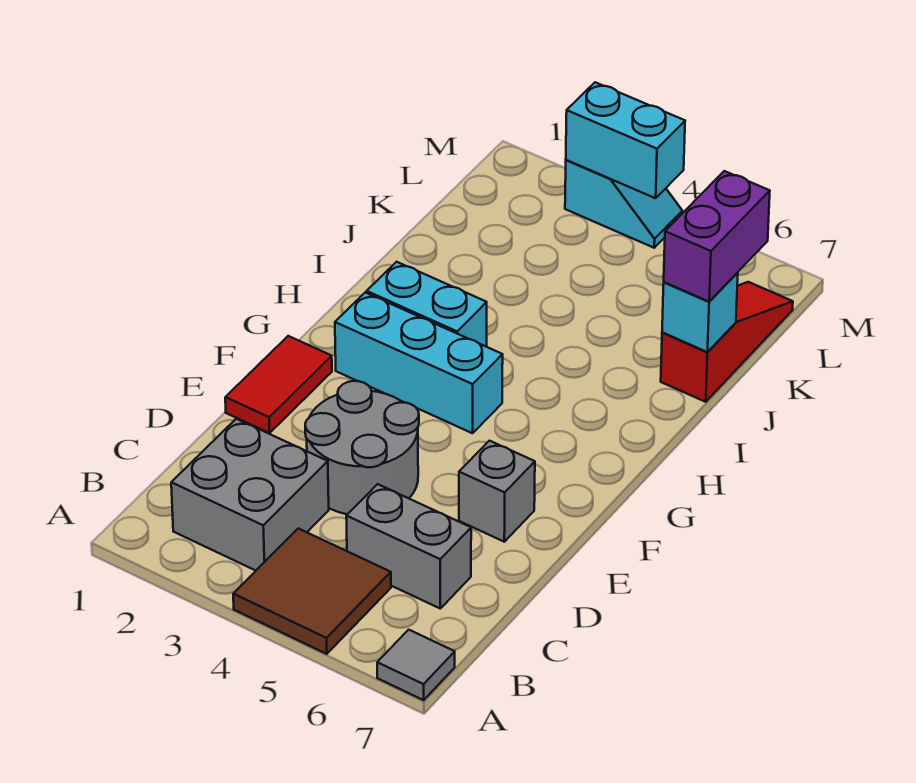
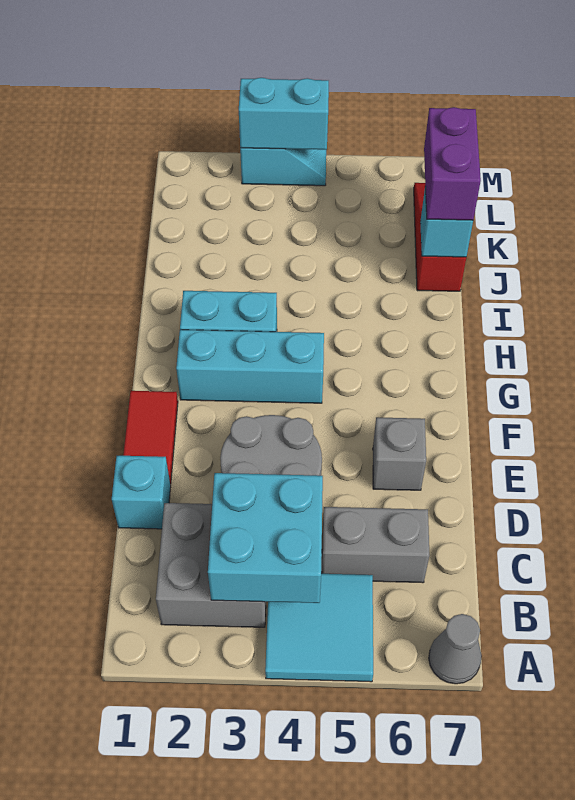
brown 2x2 tile [233,529,391,654] -> cyan 2x2 tile [265,574,373,682]
grey 1x1 tile [377,630,455,700] -> grey 1x1 cone [429,614,482,684]
none -> cyan 2x2 brick [208,473,323,603]
none -> cyan 1x1 brick [112,456,171,529]

